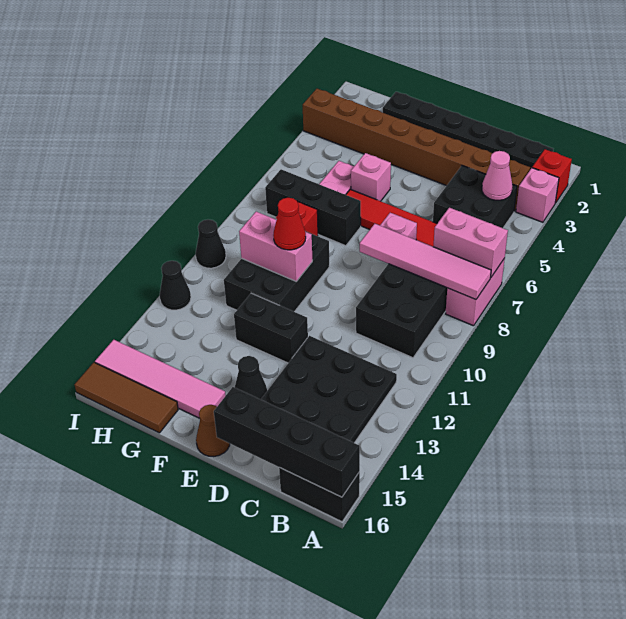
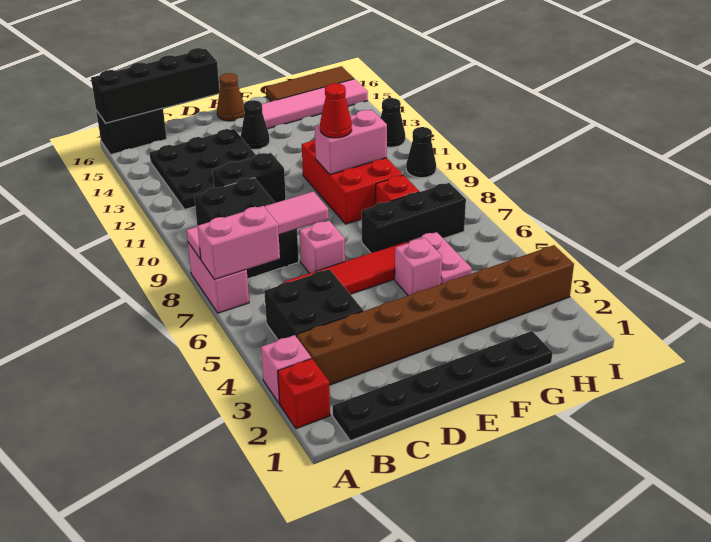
pink 1x1 cone [482,151,512,200] -> none
black 1x2 brick [234,293,308,363] -> black 1x2 brick moved to [212,153,286,203]
black 2x3 brick [224,231,329,312] -> red 2x3 brick [302,138,403,224]

